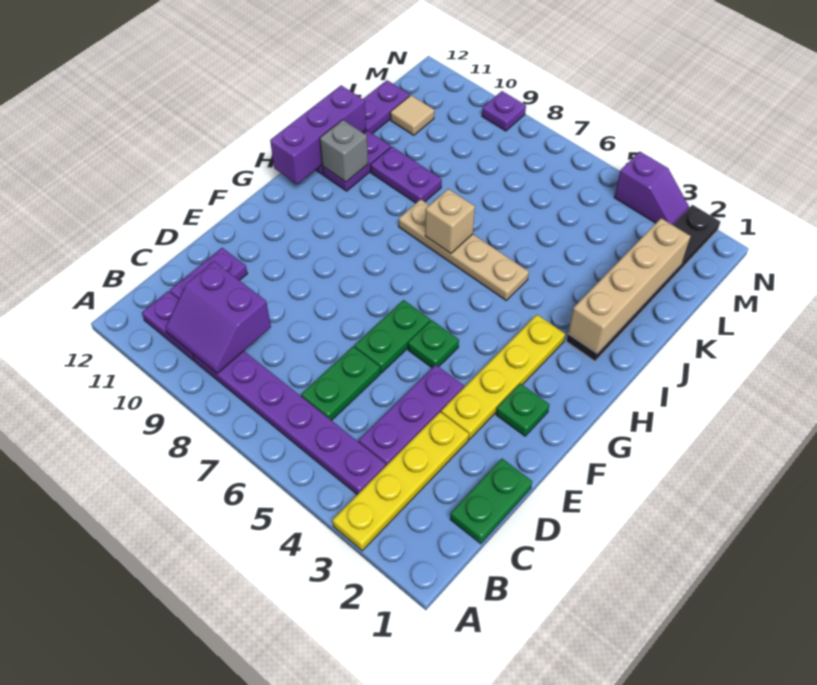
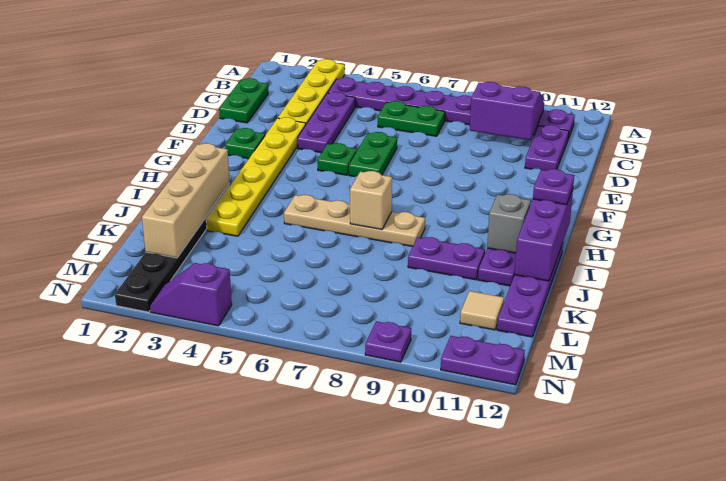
green 1x2 plate [301,346,380,421] -> green 1x2 plate turned to [378,101,445,136]
yellow 1x4 plate [441,315,565,439] -> yellow 1x6 plate [206,117,306,236]
none -> purple 1x1 plate [533,169,574,205]
none -> purple 1x2 plate [441,336,525,385]

